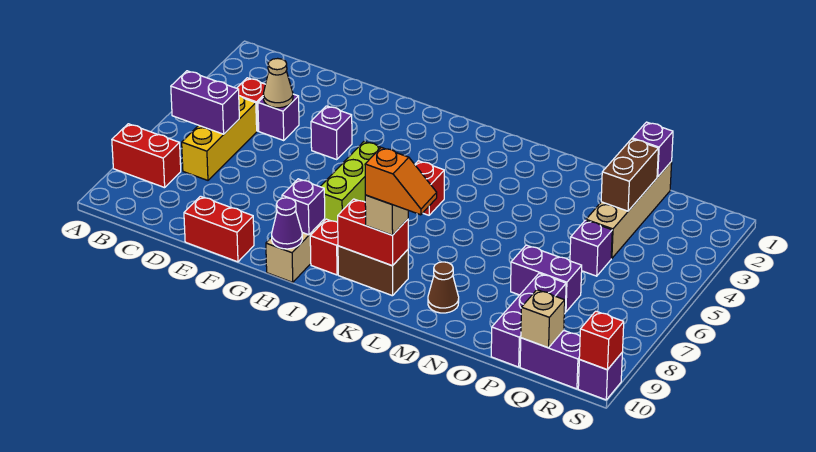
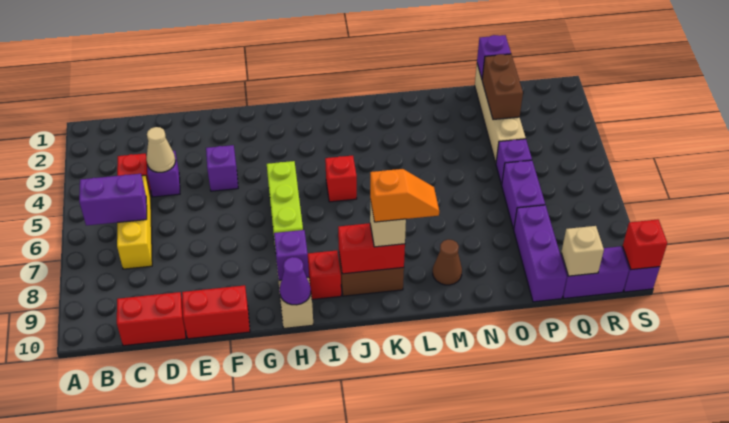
red 1x2 brick [112,124,181,188] -> red 1x2 brick moved to [117,292,186,346]
purple 1x2 brick [511,245,582,312] -> purple 1x2 brick turned to [502,160,545,229]

